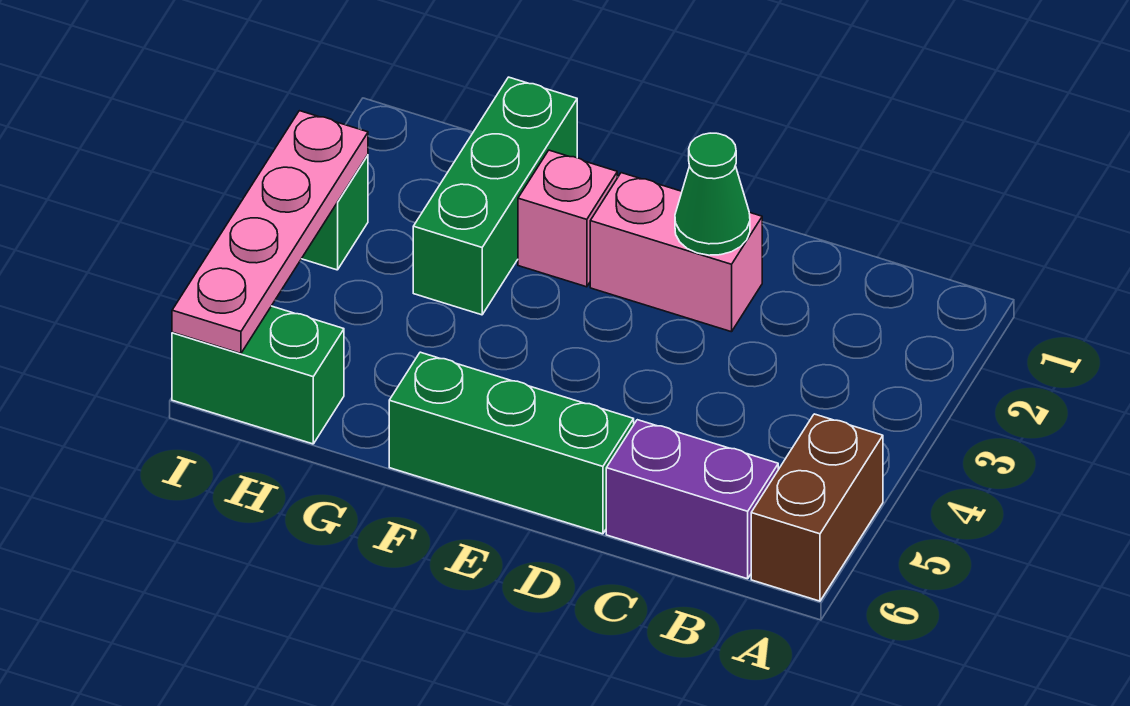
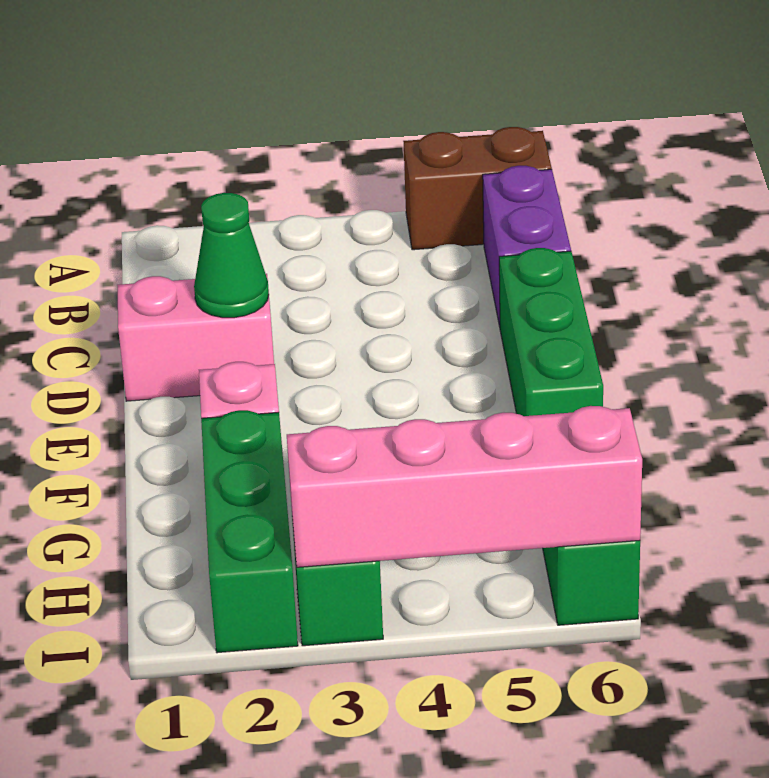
pink 1x2 brick [590,173,762,332] -> pink 1x2 brick turned to [117,274,274,401]
green 1x3 brick [413,77,577,315] -> green 1x3 brick turned to [201,410,298,653]
pink 1x4 plate [172,111,368,353] -> pink 1x4 brick [287,406,642,567]

